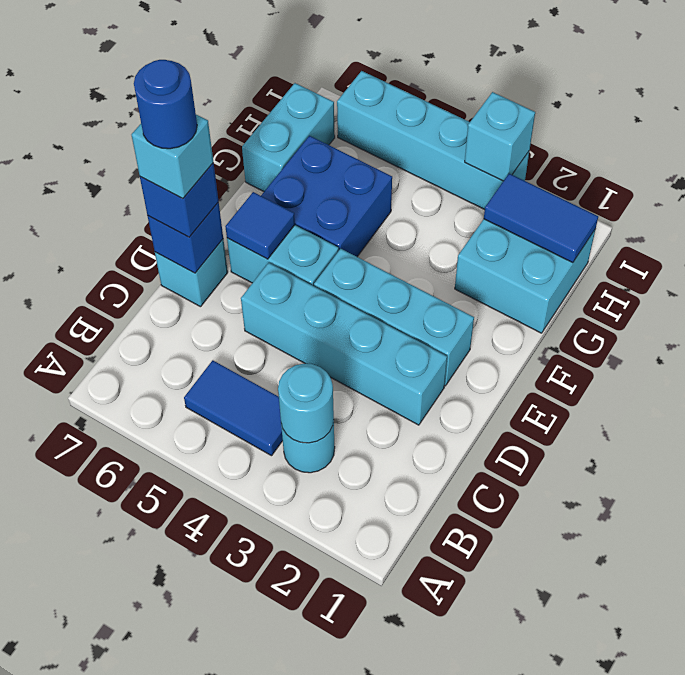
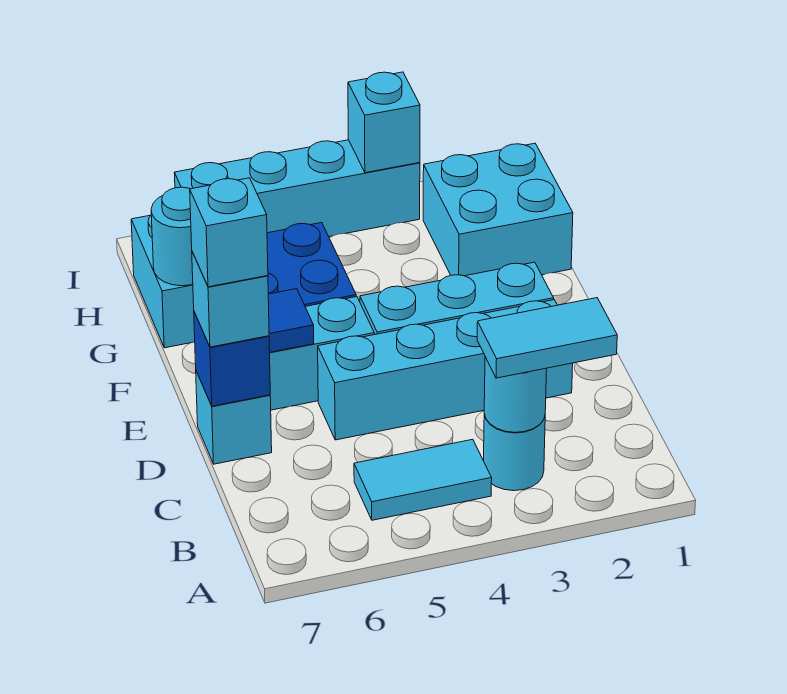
none -> cyan 1x2 tile [477,298,617,378]
blue 1x2 tile [184,360,283,456] -> cyan 1x2 tile [354,439,492,520]
blue 1x1 brick [140,163,219,237] -> cyan 1x1 brick [192,252,269,347]
blue 1x1 round brick [134,60,197,149] -> none
none -> cyan 1x1 round brick [151,187,193,286]
blue 1x2 tile [484,174,598,263] -> none

